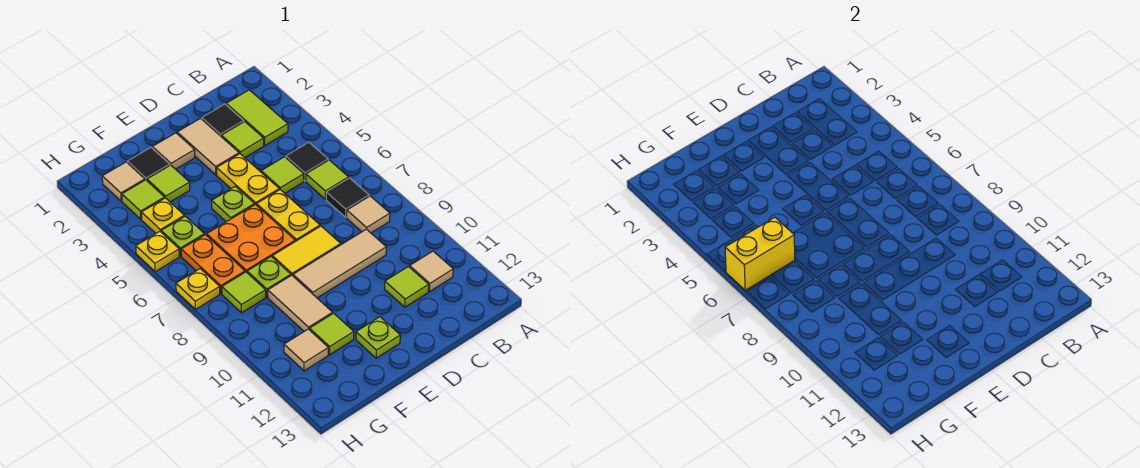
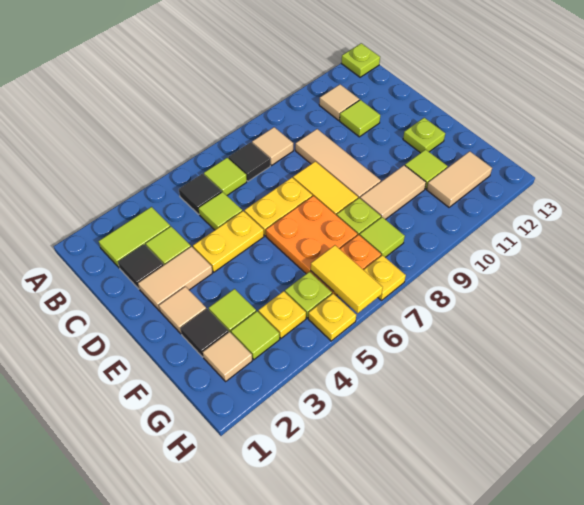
lime 1x1 plate [212,186,254,222] -> lime 1x1 plate moved to [341,43,380,77]
yellow 1x2 brick [725,217,795,290] -> yellow 1x2 tile [311,245,383,313]
tan 1x1 tile [284,329,328,371] -> tan 1x2 tile [427,151,492,207]

